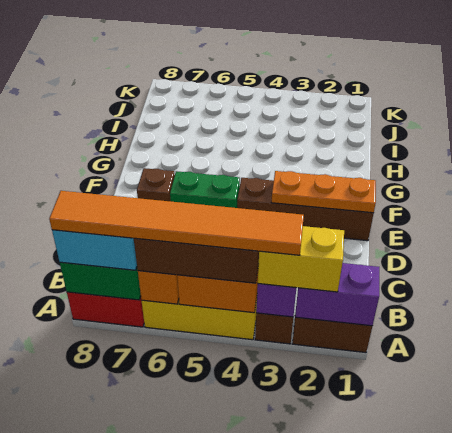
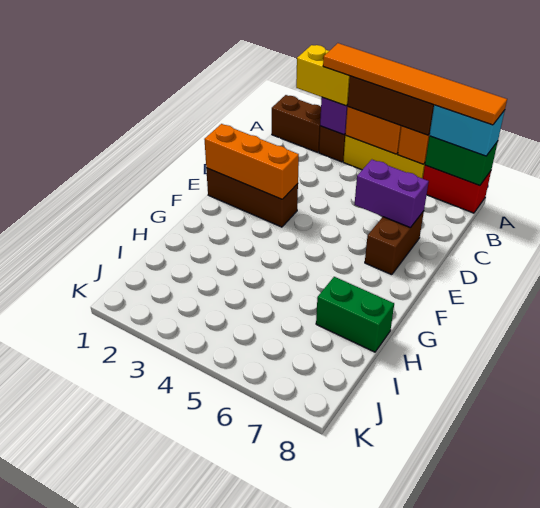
purple 1x2 brick [295,263,379,326] -> purple 1x2 brick moved to [355,160,429,228]
brown 1x4 brick [237,178,374,241] -> brown 1x3 brick [206,168,298,227]
orange 1x3 plate [271,171,376,213] -> orange 1x3 brick [204,124,299,199]
green 1x2 brick [170,171,240,208] -> green 1x2 brick moved to [316,277,394,352]
brown 1x1 brick [137,168,175,201] -> brown 1x2 brick [365,211,424,275]

